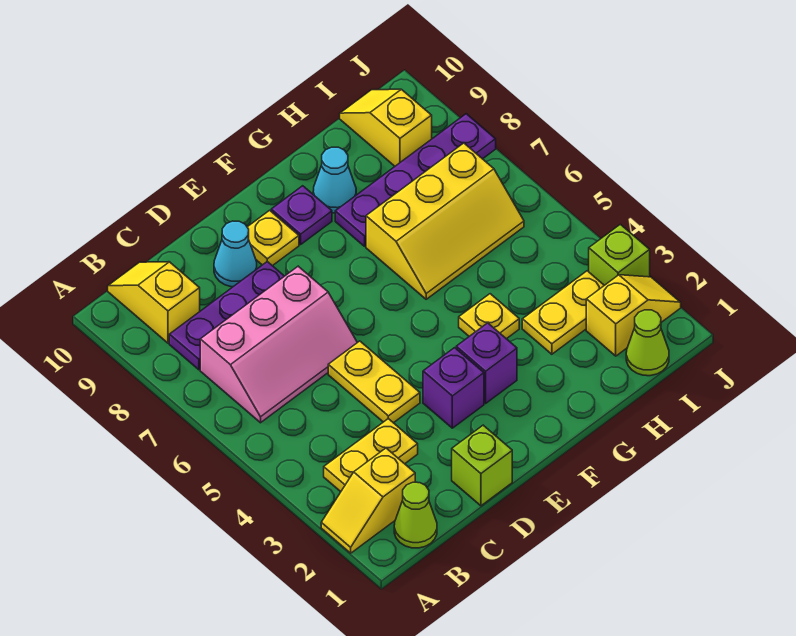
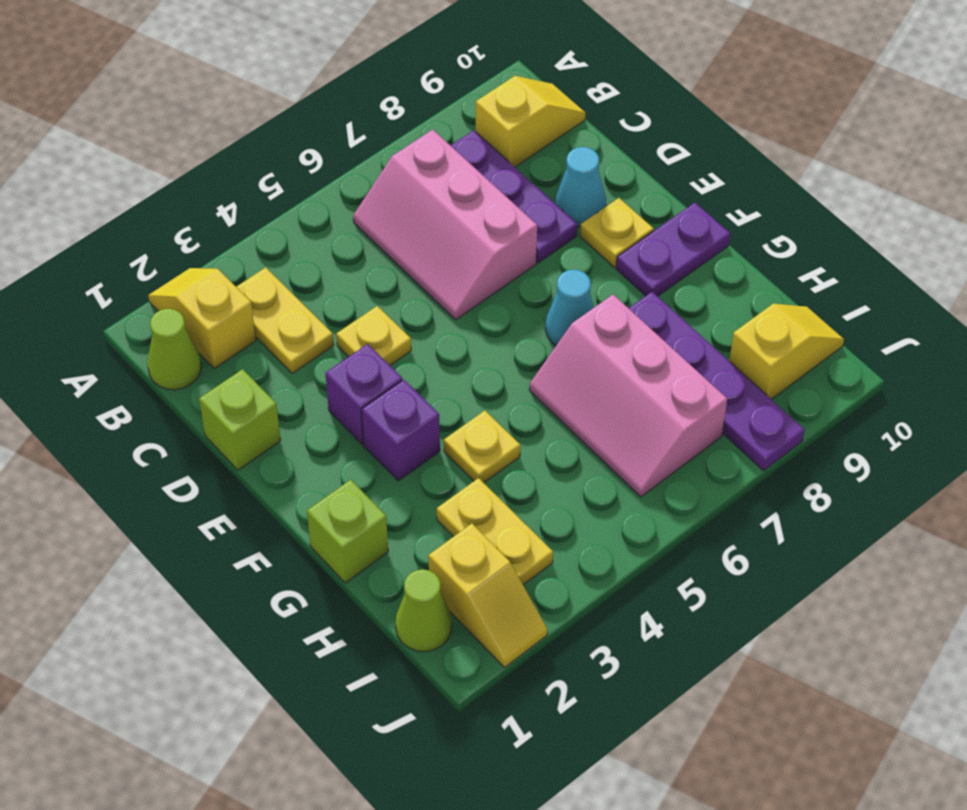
yellow 1x2 plate [328,341,420,423] -> yellow 1x1 plate [336,306,411,365]
purple 1x1 plate [271,186,332,245] -> purple 1x2 plate [616,203,730,296]
yellow 2x3 slope [366,143,524,299] -> pink 2x3 slope [529,295,727,497]
cyan 1x1 cone [313,147,356,213] -> cyan 1x1 cone moved to [546,270,594,345]
lime 1x1 brick [589,224,650,285] -> lime 1x1 brick moved to [307,480,388,583]

